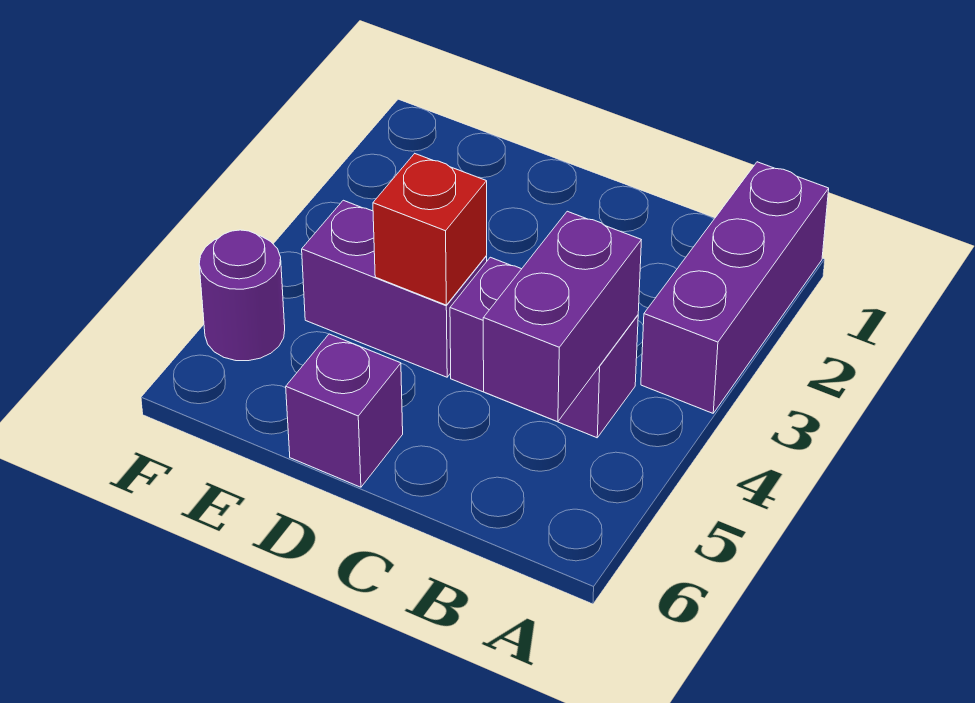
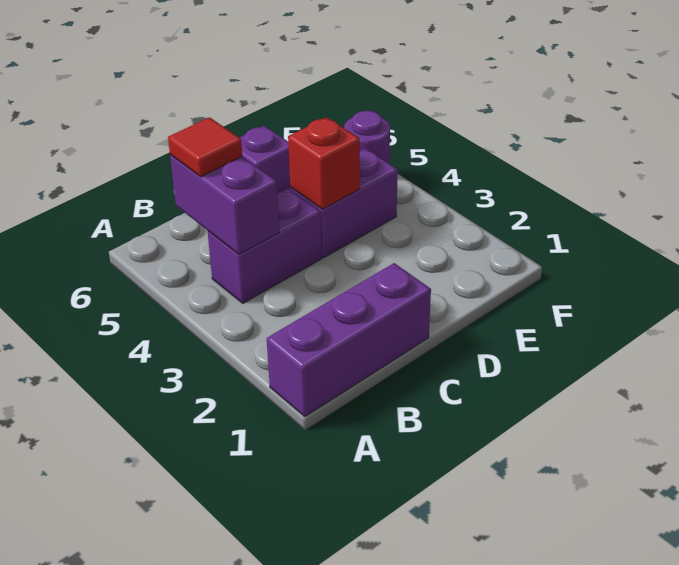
purple 1x3 brick [641,162,829,413] -> purple 1x3 brick turned to [267,263,431,416]
none -> red 1x1 tile [168,117,242,177]

